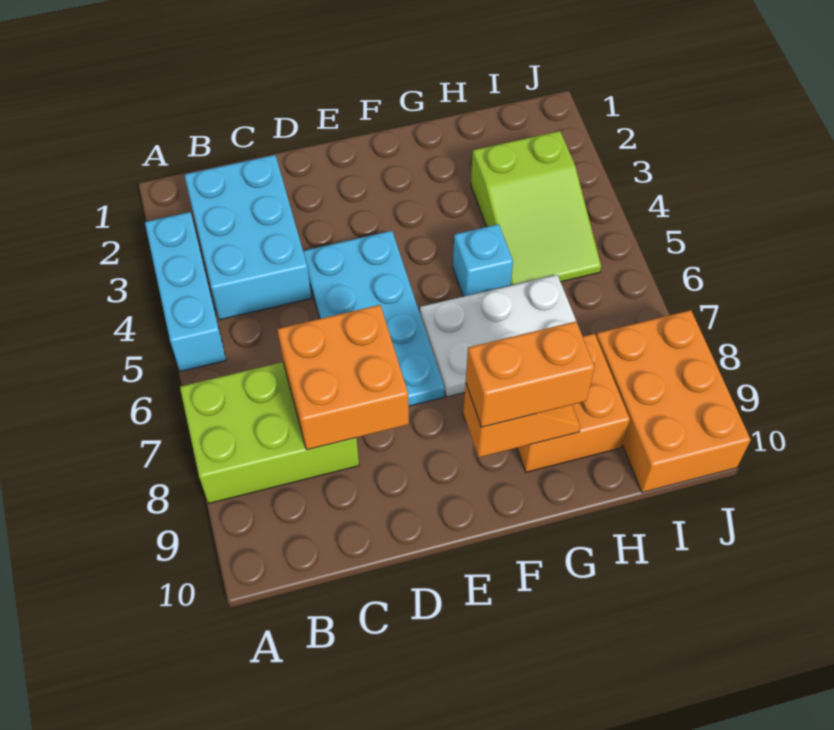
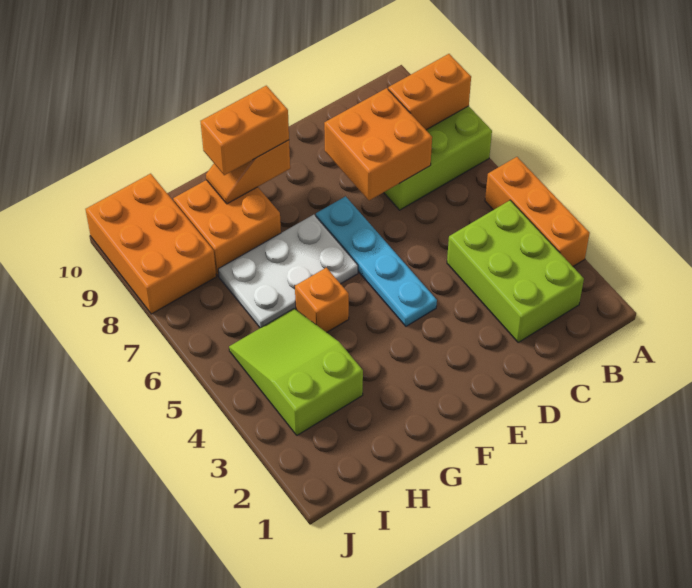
cyan 1x3 brick [145,212,226,372] -> orange 1x3 brick [485,157,590,266]
none -> orange 1x2 brick [388,54,471,130]
cyan 2x3 brick [184,155,311,320] -> lime 2x3 brick [447,200,584,342]
cyan 2x4 plate [303,231,445,406] -> cyan 1x4 plate [316,196,437,326]
cyan 1x1 brick [453,224,513,297] -> orange 1x1 brick [295,268,349,332]

